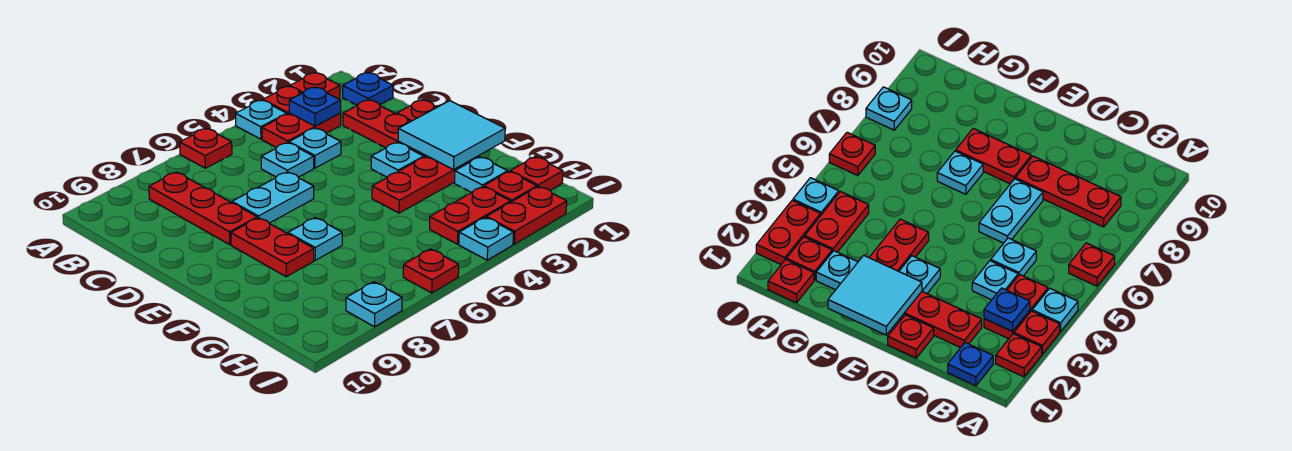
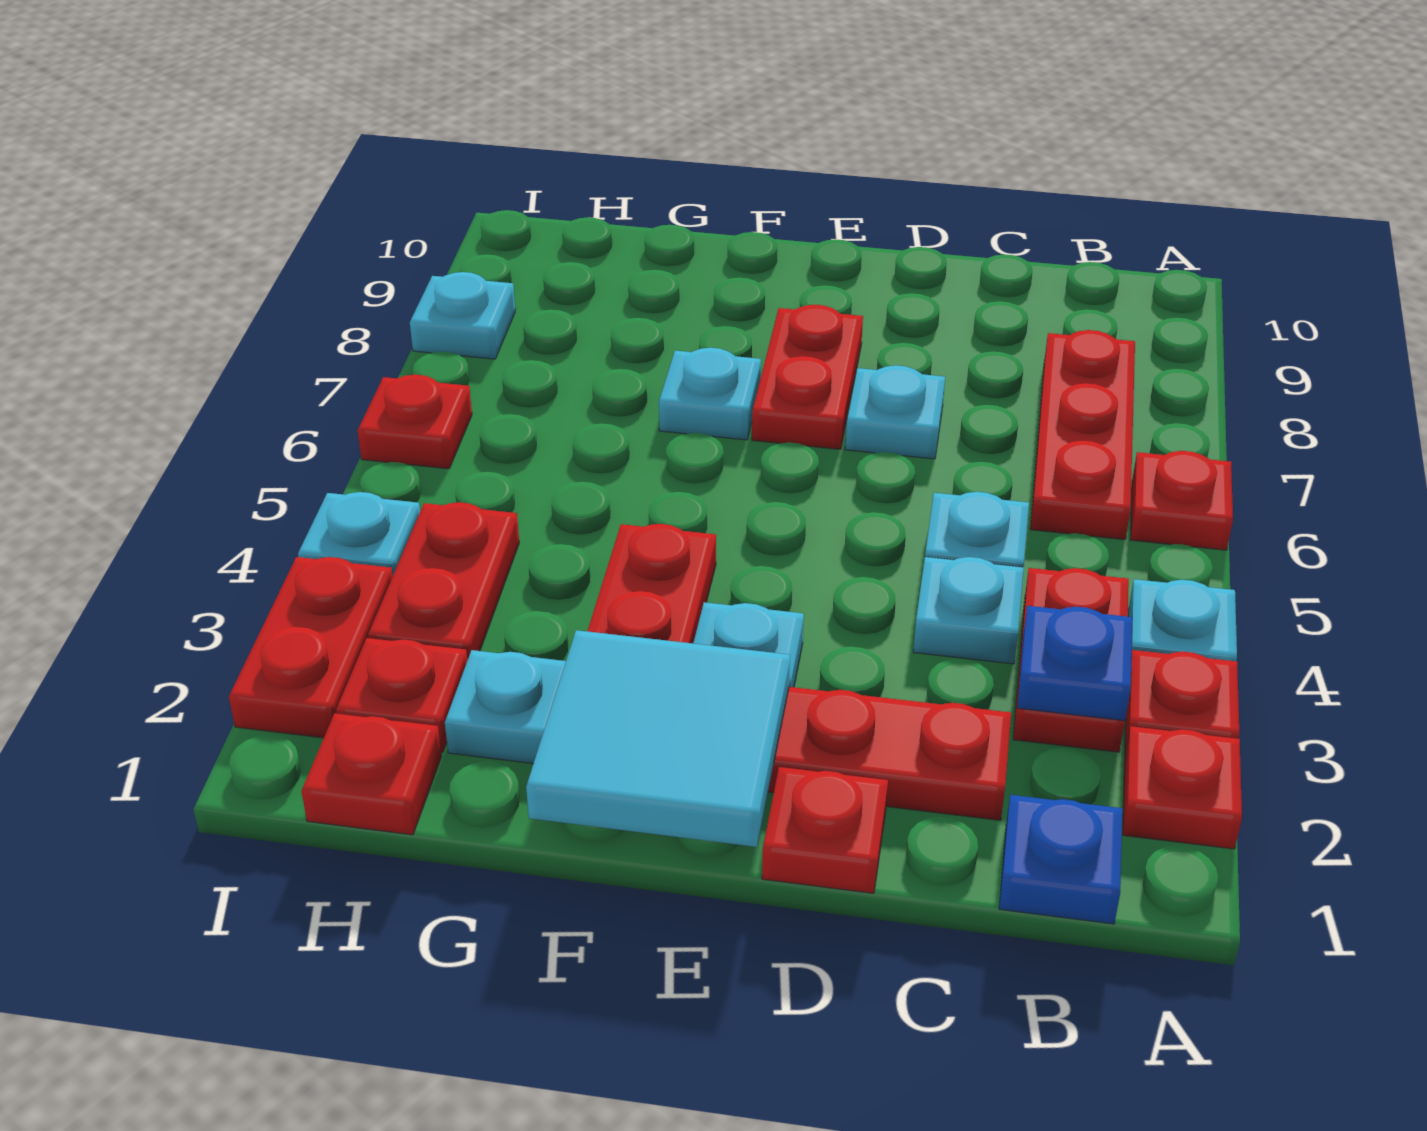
red 1x3 plate [149,172,257,244] -> red 1x3 plate turned to [1031,330,1135,540]
cyan 1x2 plate [232,172,314,223] -> cyan 1x1 plate [845,365,945,459]
red 1x2 plate [231,218,314,277] -> red 1x2 plate turned to [752,305,863,449]

